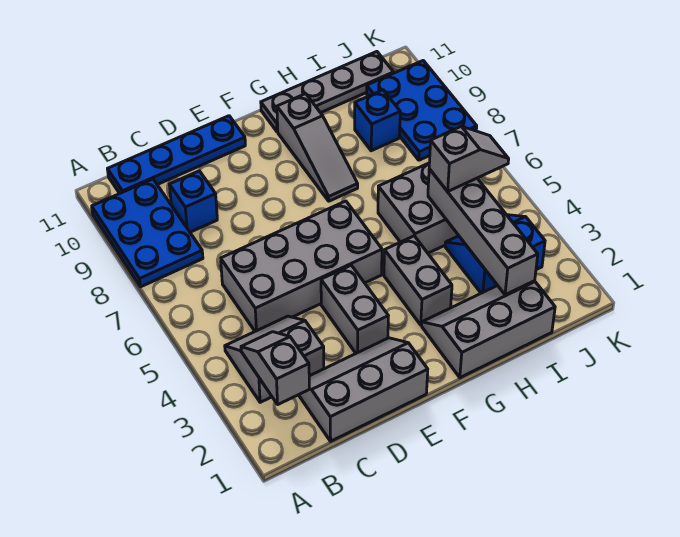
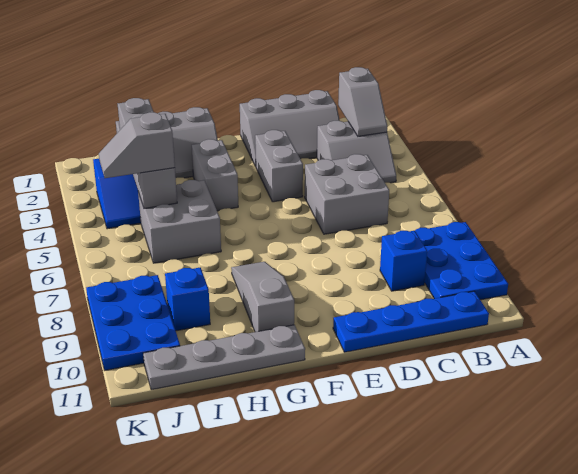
grey 2x4 brick [221,201,382,331] -> grey 2x2 brick [305,154,389,234]

